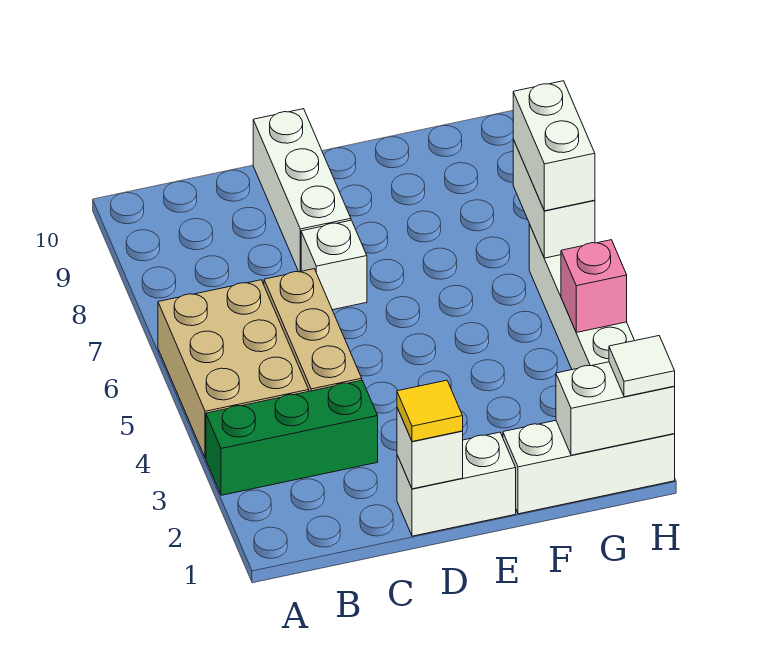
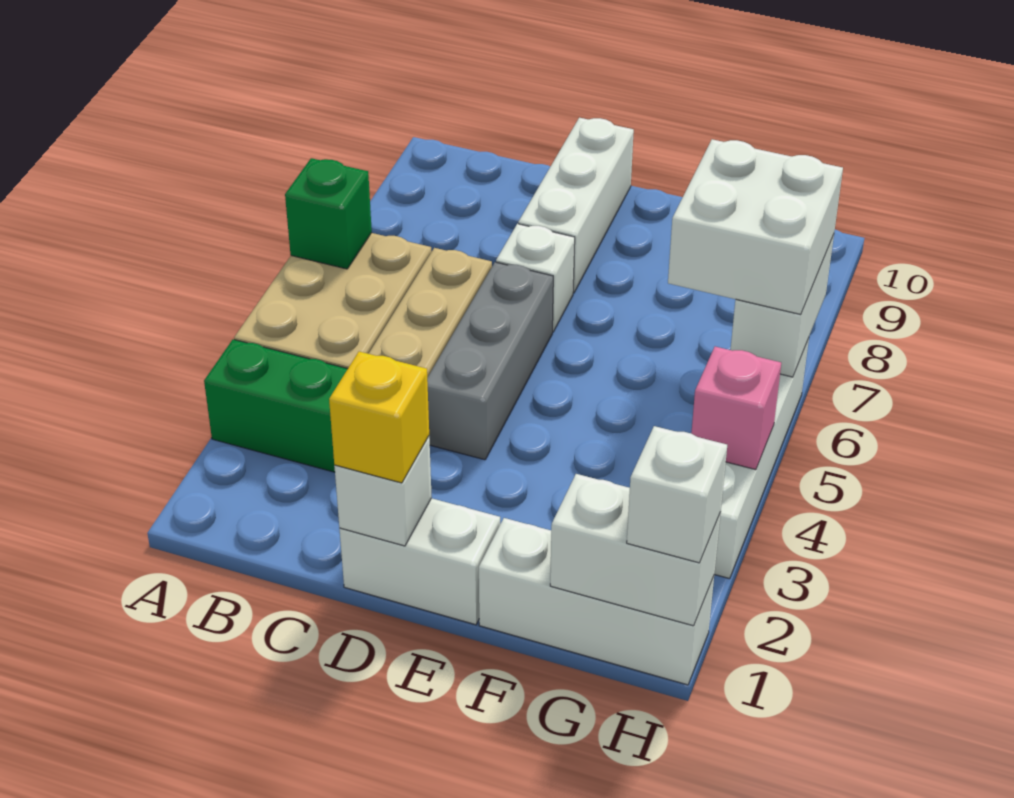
none -> green 1x1 brick [285,158,372,269]
yellow 1x1 tile [397,380,463,441] -> yellow 1x1 brick [329,352,429,483]
none -> grey 1x3 brick [427,262,553,460]
white 1x1 tile [609,336,675,397] -> white 1x1 brick [627,426,727,563]
white 1x2 brick [513,81,595,211] -> white 2x2 brick [668,139,843,315]

